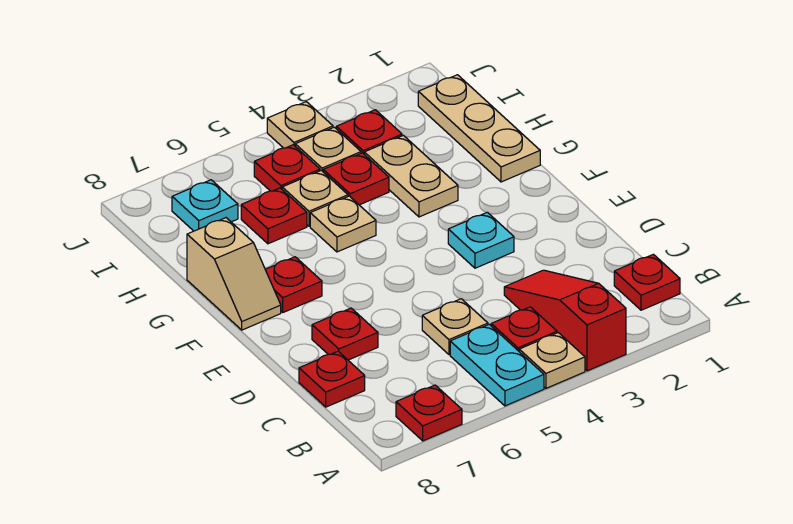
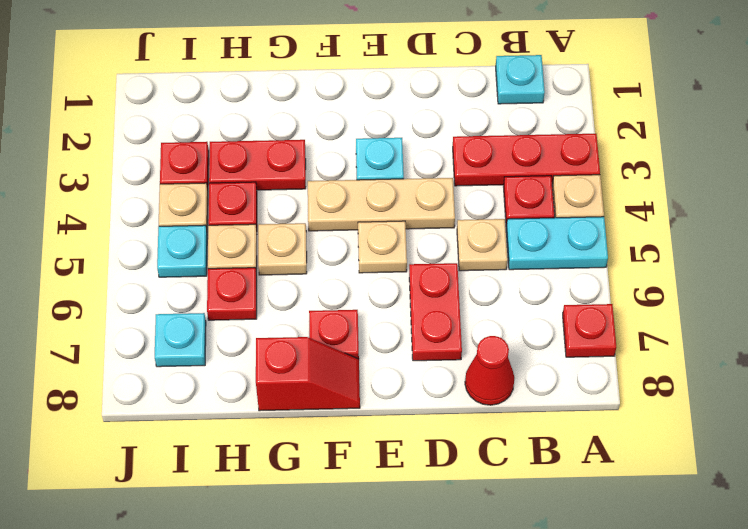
red 1x3 slope [504,270,626,371] -> red 1x3 plate [453,134,600,186]
red 1x1 plate [614,254,680,310] -> cyan 1x1 plate [496,55,545,104]
red 1x1 plate [299,351,365,407] -> red 1x1 cone [465,336,514,405]
red 1x1 plate [312,308,378,360] -> red 1x2 plate [409,263,462,361]
tan 1x2 slope [187,218,281,330] -> red 1x2 slope [256,337,360,411]
tan 1x3 plate [418,75,540,182] -> tan 1x3 plate moved to [308,178,455,231]
tan 1x2 plate [364,135,458,217] -> red 1x2 plate [209,140,306,190]
red 1x1 plate [254,145,320,191] -> cyan 1x1 plate [157,225,207,277]
tan 1x1 plate [267,102,333,148] -> tan 1x1 plate moved to [358,221,407,273]

